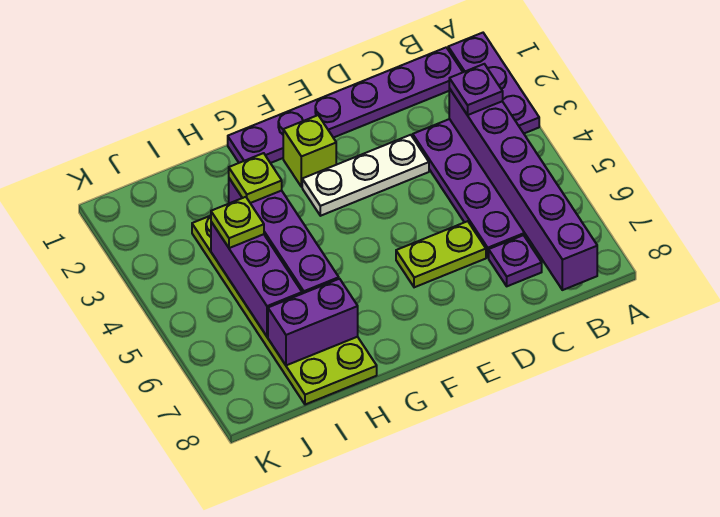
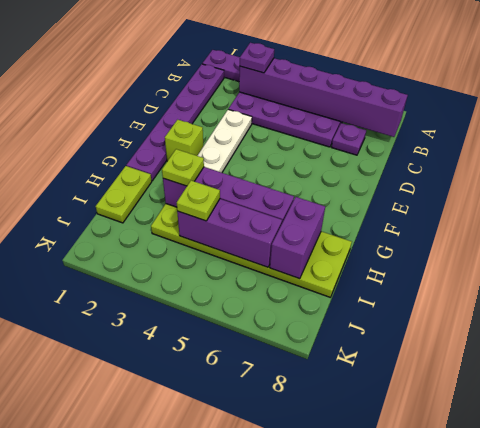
lime 1x2 plate [396,221,486,287] -> lime 1x2 plate moved to [96,166,152,223]

